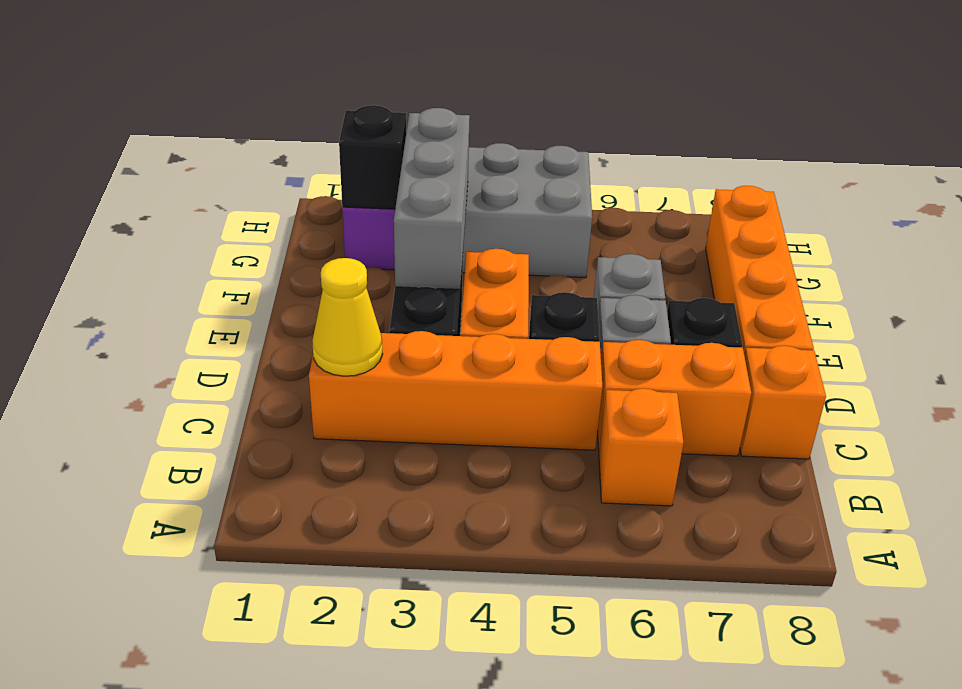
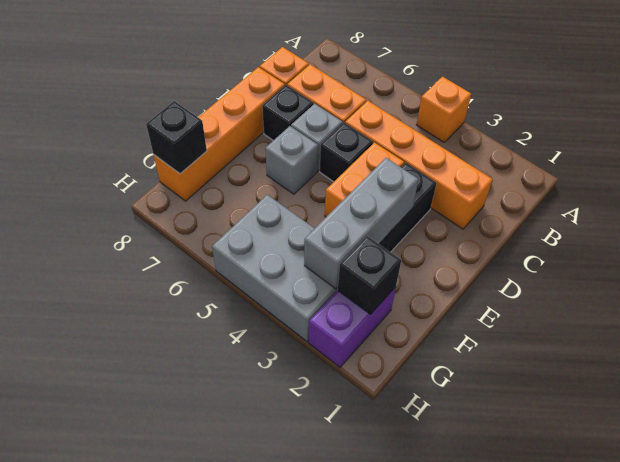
orange 1x1 brick [599,388,684,506] -> orange 1x1 brick moved to [417,77,471,142]
yellow 1x1 cone [312,258,383,376] -> none
none -> black 1x1 brick [146,101,207,174]

